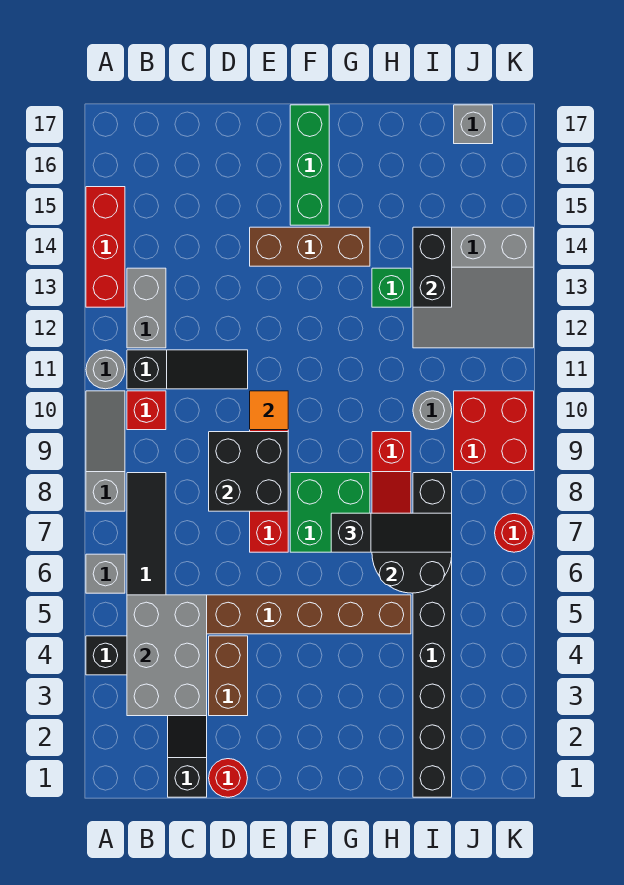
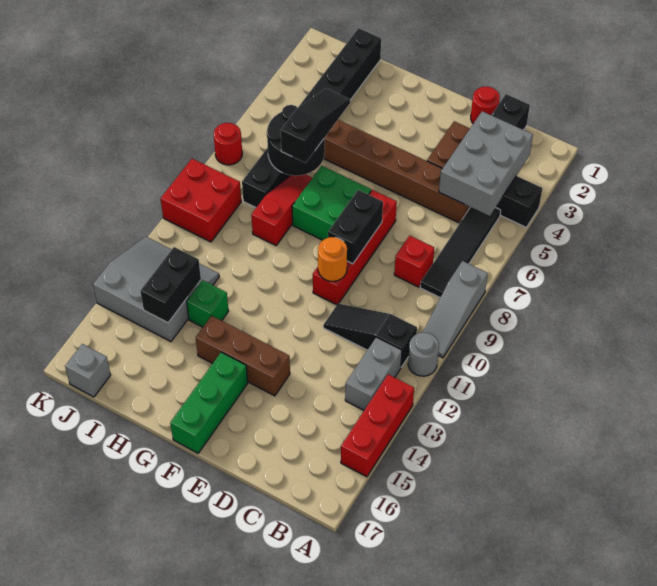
grey 1x1 brick [86,554,125,593] -> none
red 1x1 brick [127,391,166,430] -> red 1x1 brick moved to [394,236,434,287]
black 2x2 brick [209,432,288,511] -> black 1x2 brick [328,190,383,264]
orange 1x1 tile [250,391,288,430] -> orange 1x1 round brick [318,237,347,281]
black 1x3 slope [331,513,452,552] -> black 1x3 slope turned to [281,88,350,163]
grey 1x1 round brick [413,391,452,430] -> none

